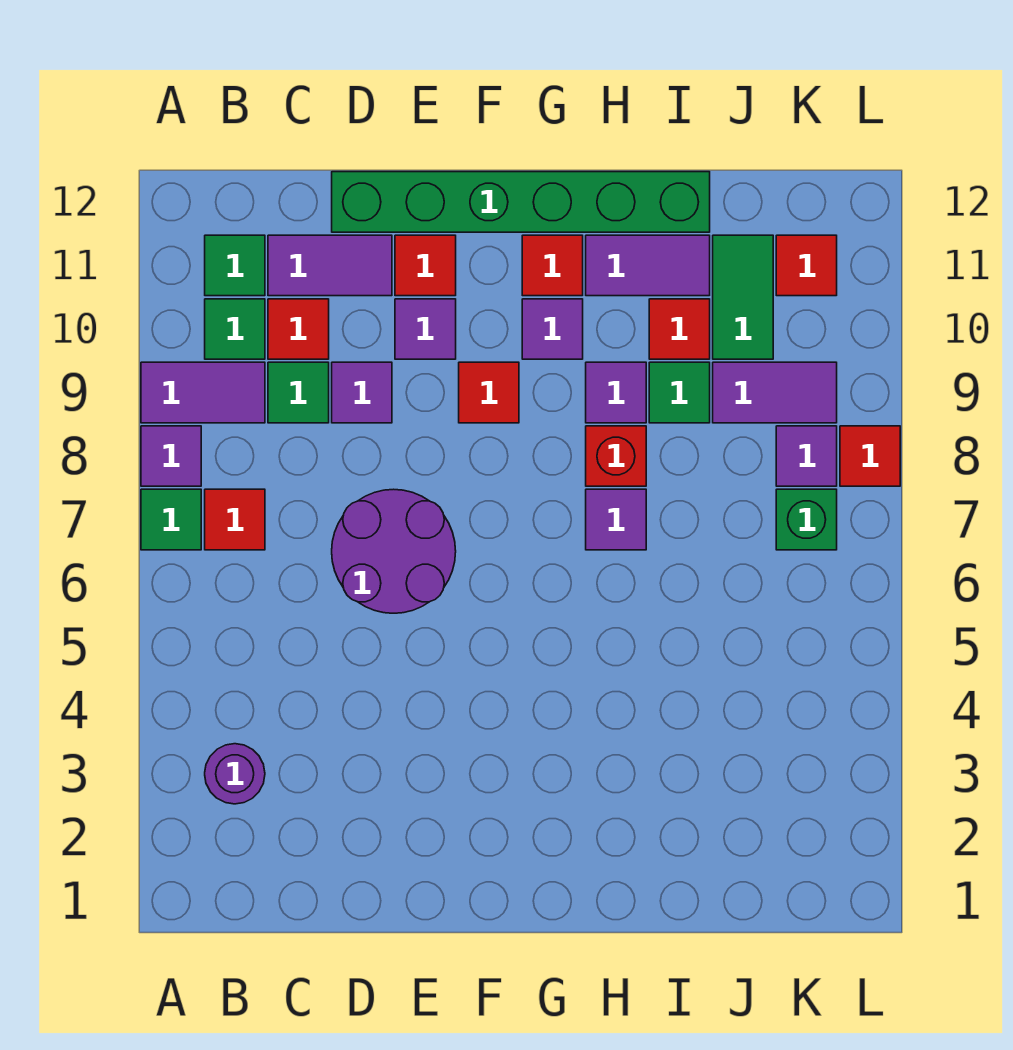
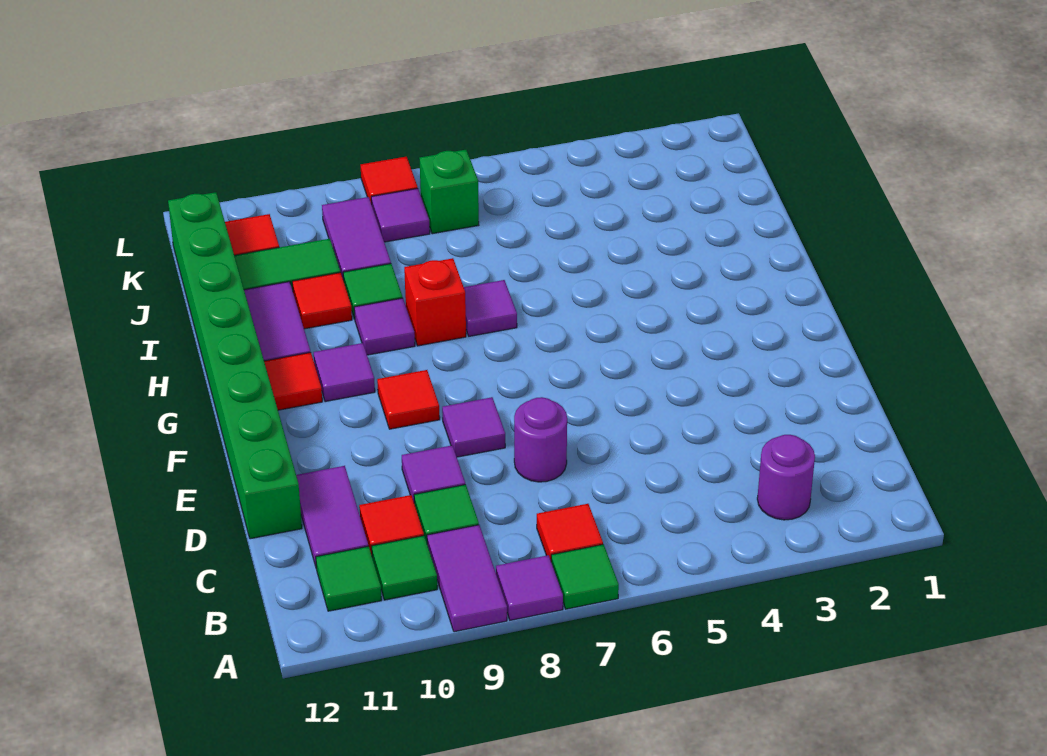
purple 2x2 round brick [332,489,456,613] -> purple 1x1 round brick [514,397,567,482]
green 1x6 brick [332,172,710,232] -> green 1x8 brick [168,192,302,539]
purple 1x1 tile [395,299,456,359] -> purple 1x1 tile moved to [442,397,505,457]
red 1x1 tile [395,235,456,296] -> none

